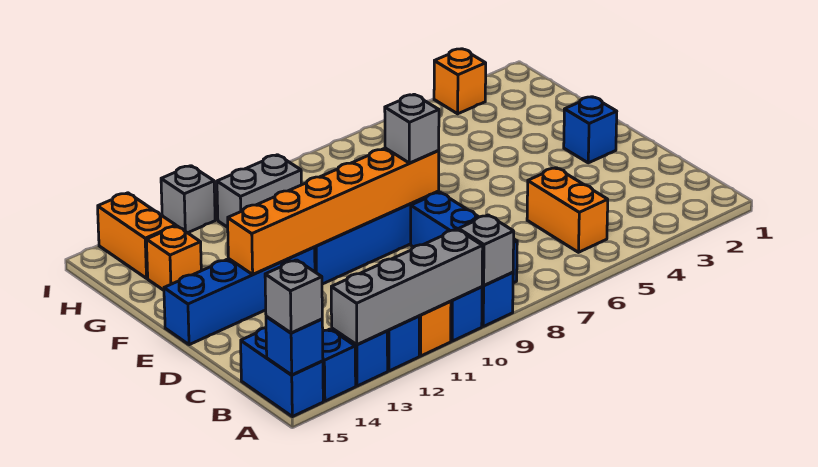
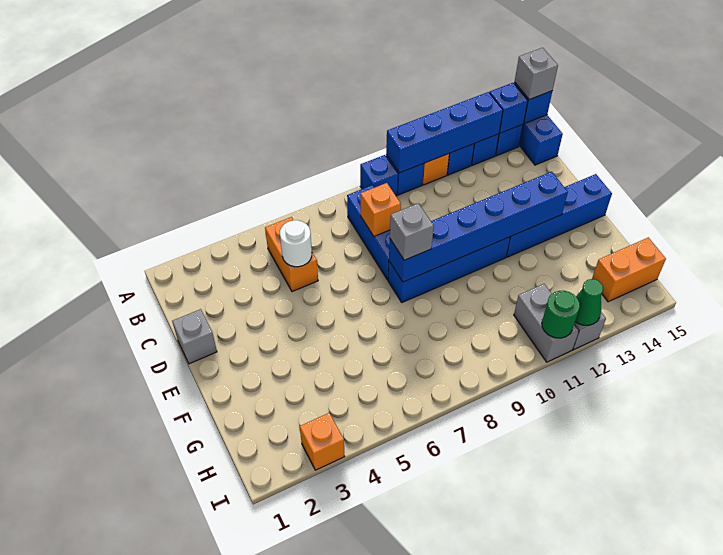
grey 1x1 brick [459,215,514,286] -> grey 1x1 brick moved to [172,309,217,364]
grey 1x4 brick [331,229,483,345] -> blue 1x4 brick [386,92,503,173]
none -> white 1x1 round brick [280,220,312,267]
blue 1x1 brick [564,97,617,163] -> blue 1x1 brick moved to [490,83,528,133]
orange 1x6 brick [228,148,439,274] -> blue 1x6 brick [389,172,568,282]
orange 1x1 brick [146,226,201,290] -> orange 1x1 brick moved to [361,183,401,236]
grey 1x2 brick [217,155,301,227] -> grey 1x2 brick turned to [514,284,579,362]
orange 1x2 brick [98,193,176,278] -> orange 1x2 brick turned to [592,237,666,302]
none -> green 1x1 round brick [542,291,580,338]
none -> green 1x1 cone [575,279,603,325]

